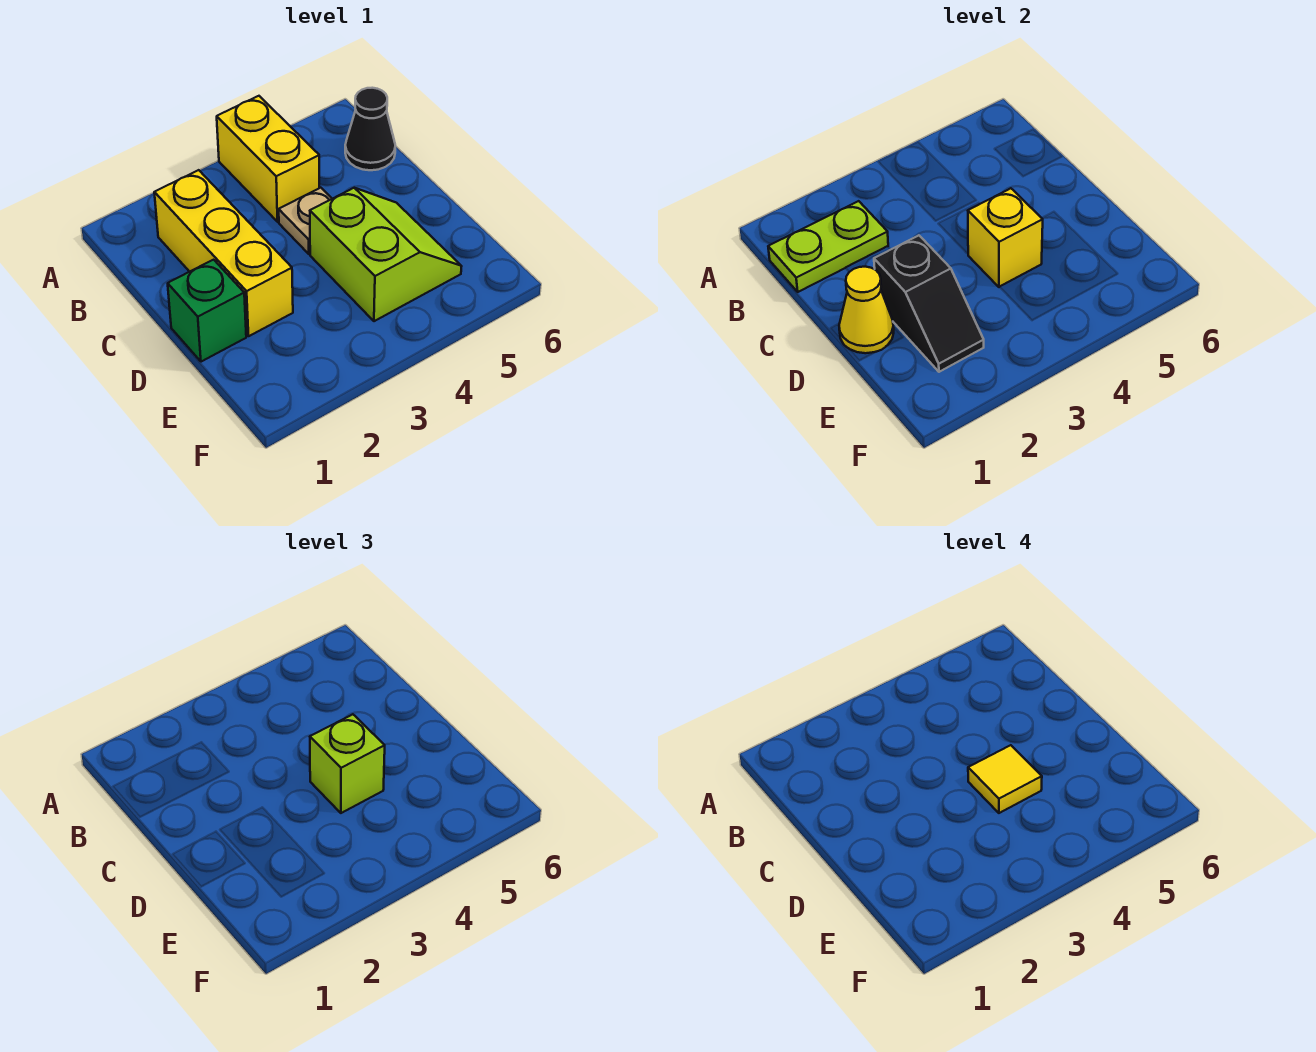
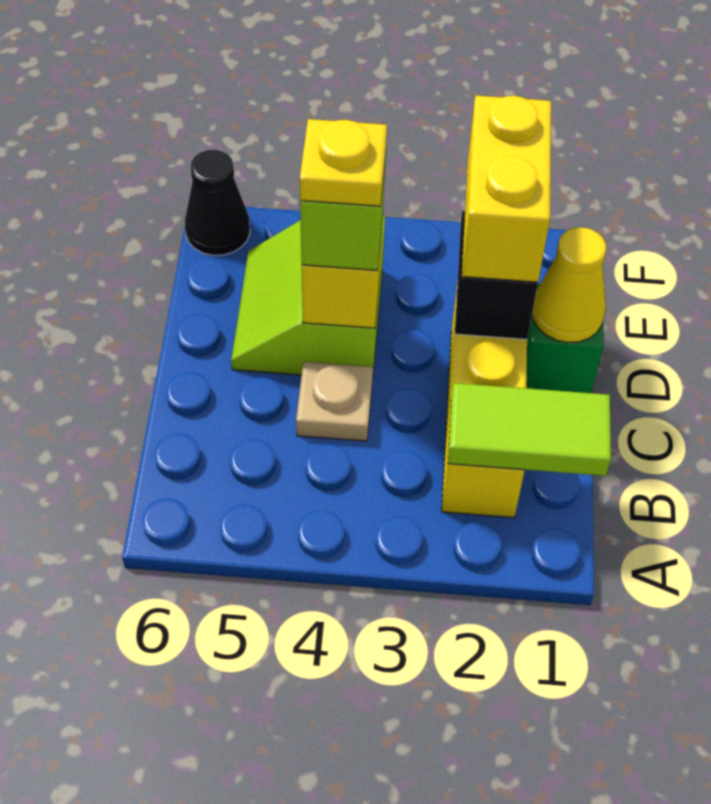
yellow 1x2 brick [217,96,319,222] -> yellow 1x2 brick moved to [462,95,551,282]
lime 1x2 plate [768,201,888,292] -> lime 1x2 tile [448,383,611,476]
black 1x1 cone [345,88,395,170] -> black 1x1 cone moved to [185,150,250,255]
yellow 1x1 tile [968,745,1042,813] -> yellow 1x1 plate [300,119,387,206]

